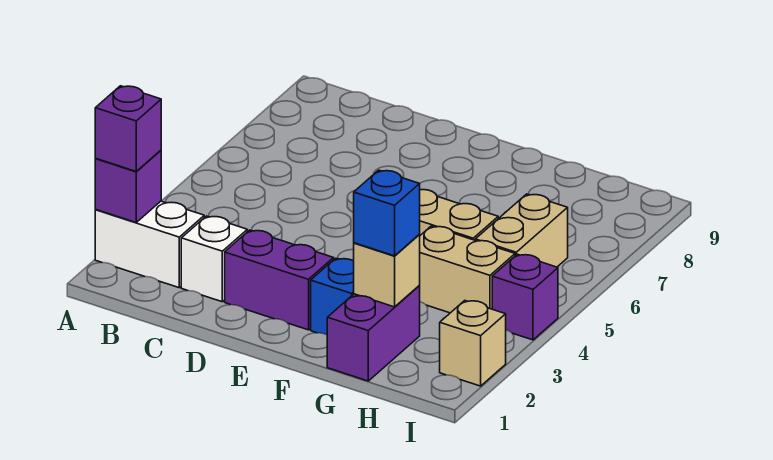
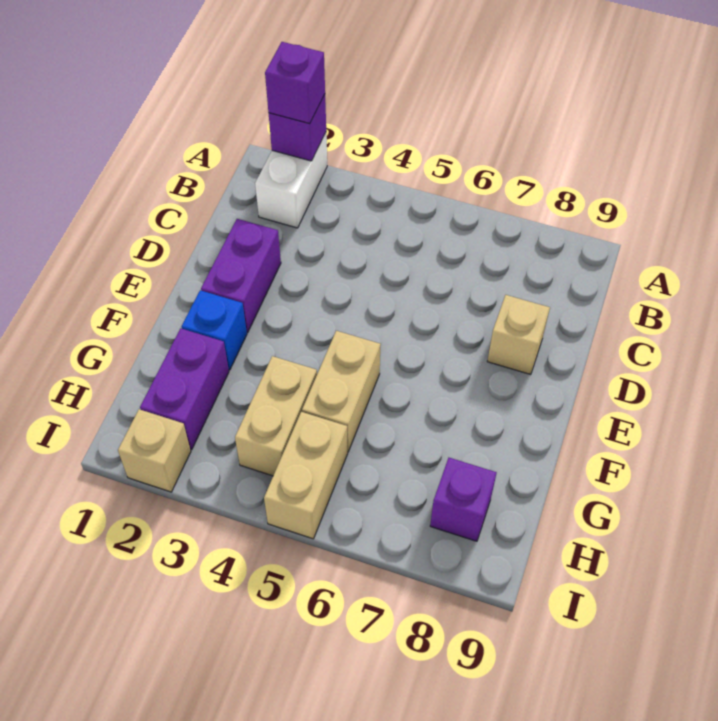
white 1x1 brick [181,216,247,302] -> none
purple 1x2 brick [327,286,420,381] -> purple 1x2 brick turned to [140,328,229,450]
tan 1x1 brick [354,235,420,307] -> tan 1x1 brick moved to [487,295,550,375]
blue 1x1 brick [354,170,420,256] -> none
tan 1x2 brick [475,194,568,267] -> tan 1x2 brick turned to [264,412,348,539]
purple 1x1 brick [492,254,558,340] -> purple 1x1 brick moved to [430,458,497,541]

